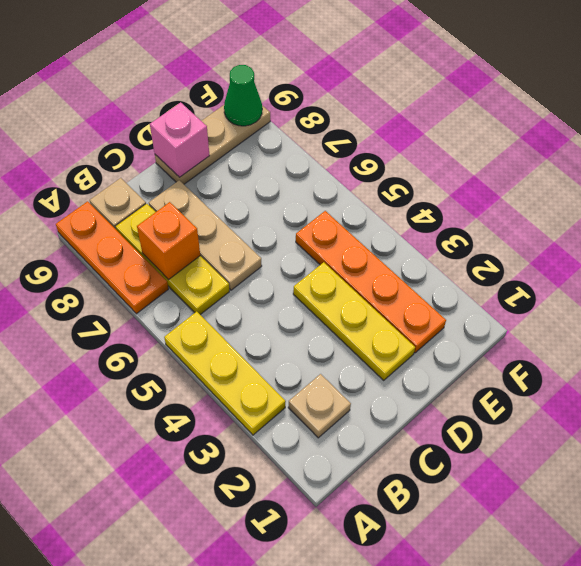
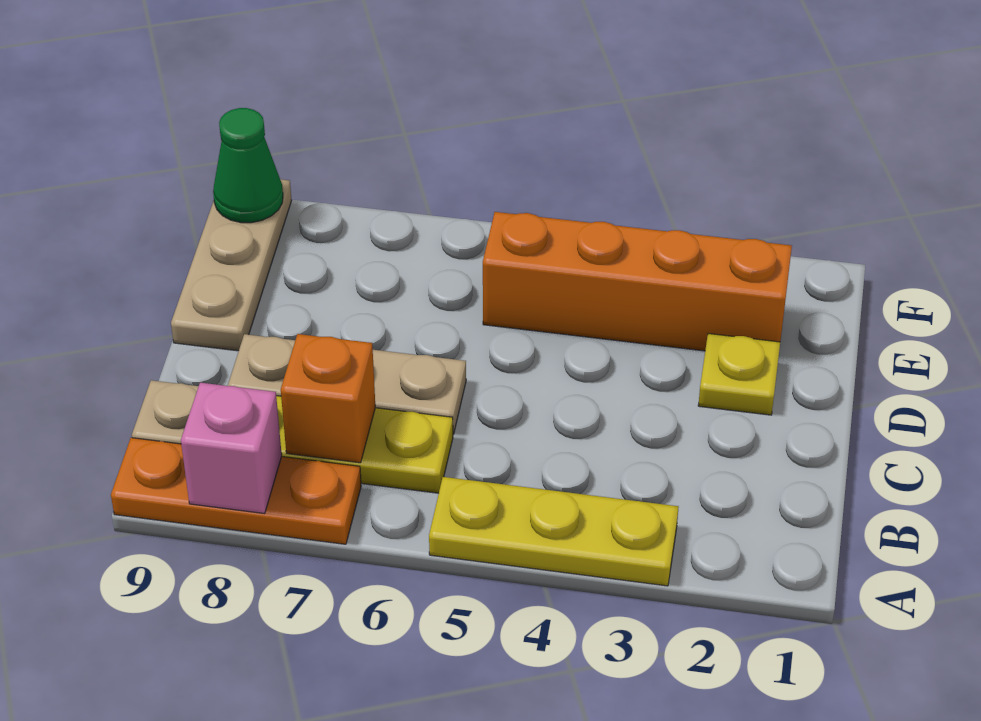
tan 1x1 plate [288,374,351,438] -> none
yellow 1x3 plate [293,262,415,380] -> yellow 1x1 plate [698,334,780,415]
pink 1x1 brick [150,102,209,177] -> pink 1x1 brick moved to [181,383,282,514]
orange 1x4 plate [296,211,446,353] -> orange 1x4 brick [483,212,792,351]

